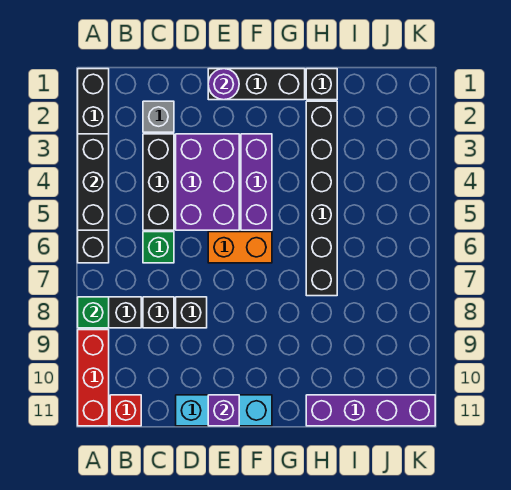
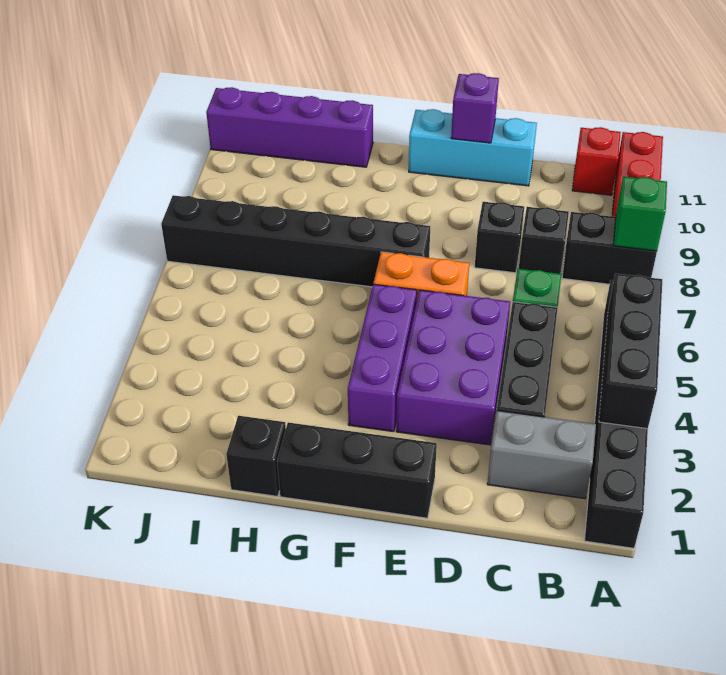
grey 1x1 brick [143,101,174,132] -> grey 1x2 brick [487,411,596,499]
purple 1x1 round brick [208,69,239,100] -> none
black 1x6 brick [306,101,337,296] -> black 1x6 brick turned to [161,195,430,287]

